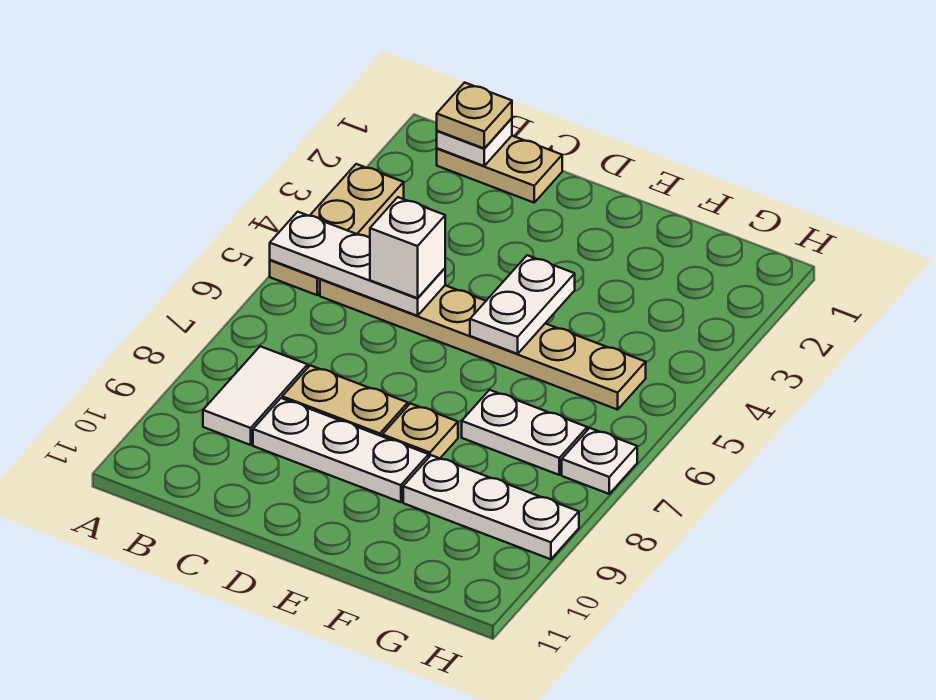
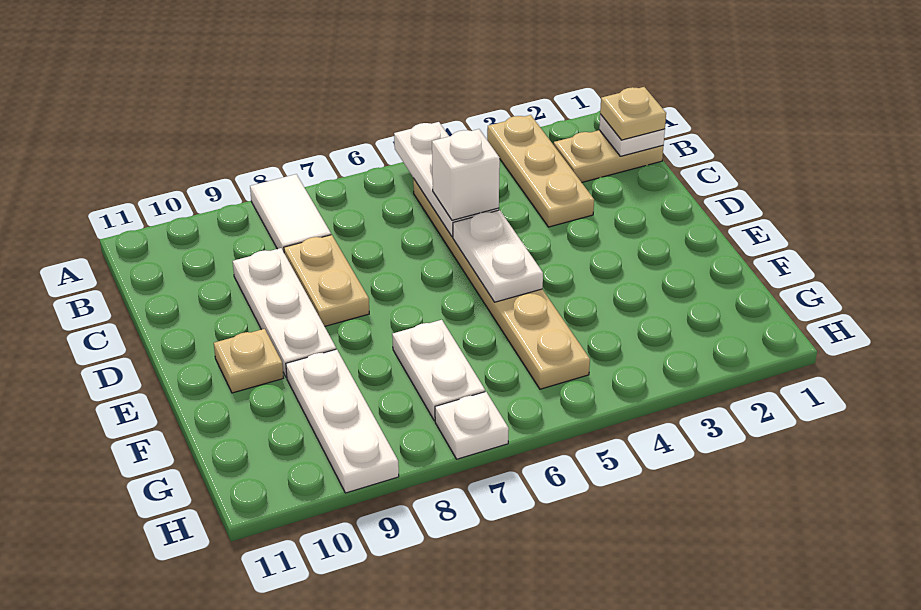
tan 1x3 plate [270,164,404,295] -> tan 1x3 plate turned to [487,115,594,227]
tan 1x2 plate [437,136,562,203] -> tan 1x2 plate turned to [554,130,663,182]
white 1x2 tile [203,346,308,445] -> white 1x2 tile turned to [250,174,331,252]
white 1x2 plate [470,255,575,354] -> white 1x2 plate turned to [453,210,543,302]
tan 1x1 plate [382,403,458,458] -> tan 1x1 plate moved to [214,329,283,393]

